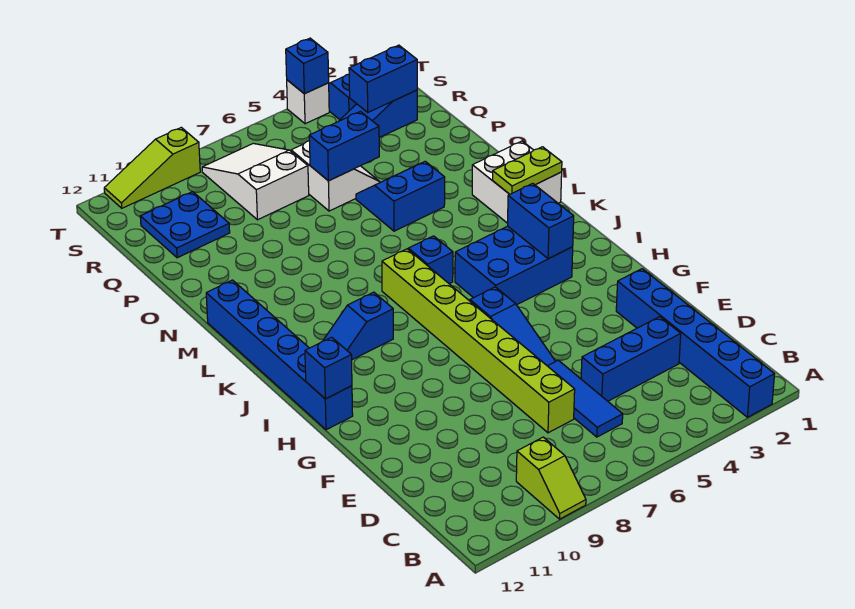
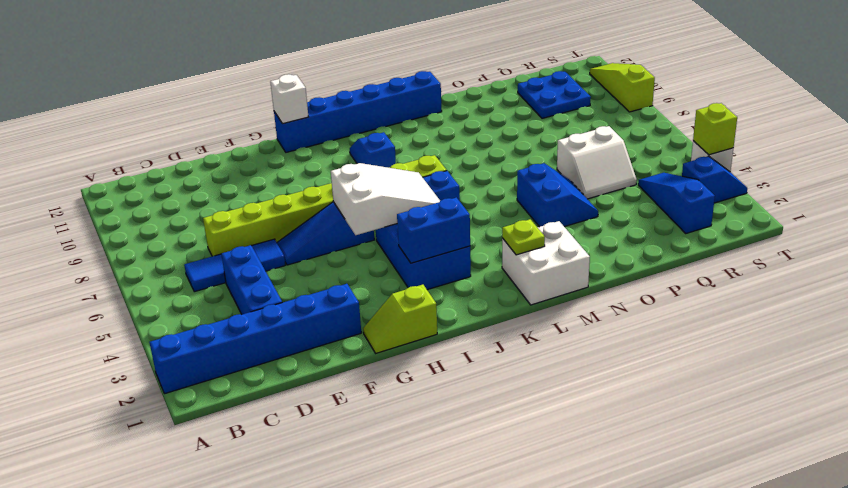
lime 1x2 slope [516,437,586,519] -> lime 1x2 slope moved to [363,285,437,353]
blue 1x1 brick [305,337,352,399] -> white 1x1 brick [270,74,308,124]
lime 1x2 plate [493,147,562,194] -> lime 1x1 plate [502,219,545,255]
blue 1x2 brick [309,112,379,181] -> none
white 2x3 slope [202,143,309,220] -> white 2x3 slope moved to [331,163,440,235]
blue 1x2 brick [349,45,417,112] -> none
blue 1x1 brick [286,38,329,94] -> lime 1x1 brick [693,103,737,155]

